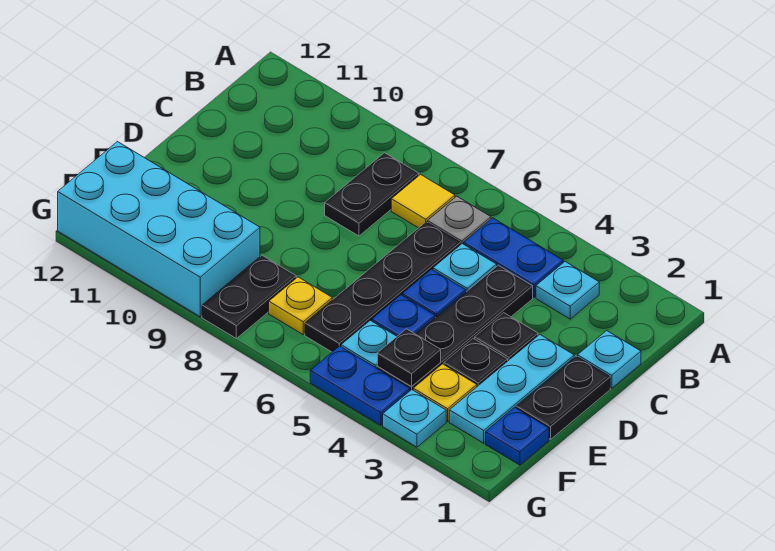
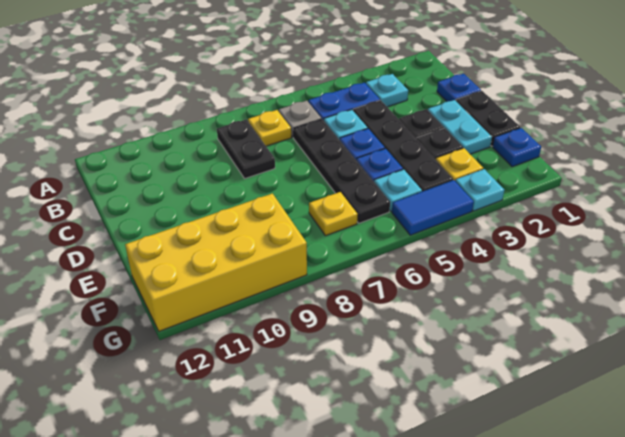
yellow 1x1 tile [391,174,455,228] -> yellow 1x1 plate [248,110,291,146]
cyan 1x1 plate [577,331,641,388] -> blue 1x1 plate [437,74,481,102]
cyan 1x3 plate [449,335,574,443] -> cyan 1x2 plate [428,100,492,154]
black 1x1 plate [377,329,441,386] -> none
black 1x2 plate [202,255,296,338] -> none
cyan 2x4 brick [58,142,260,317] -> yellow 2x4 brick [125,194,307,331]
blue 1x2 plate [310,346,410,425] -> blue 1x2 tile [392,180,474,235]

